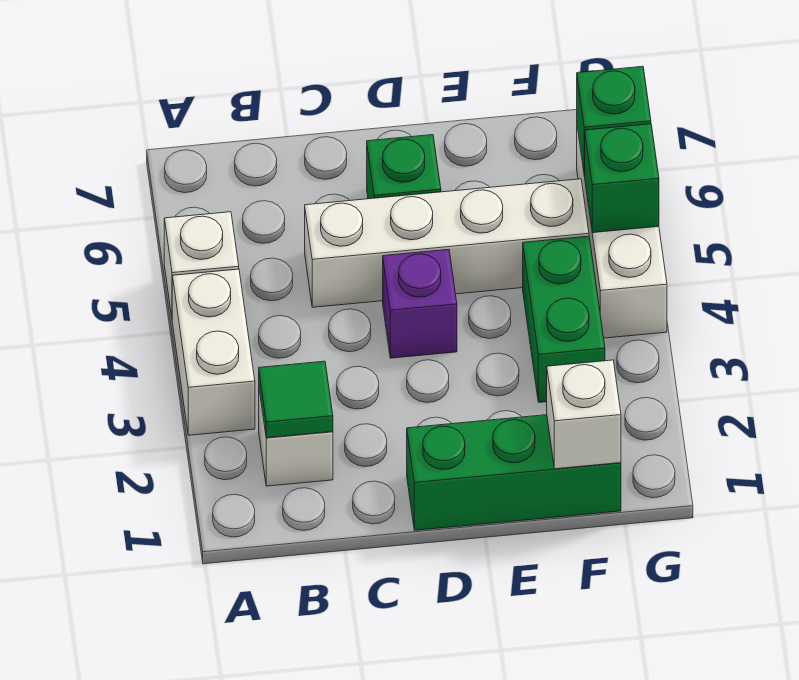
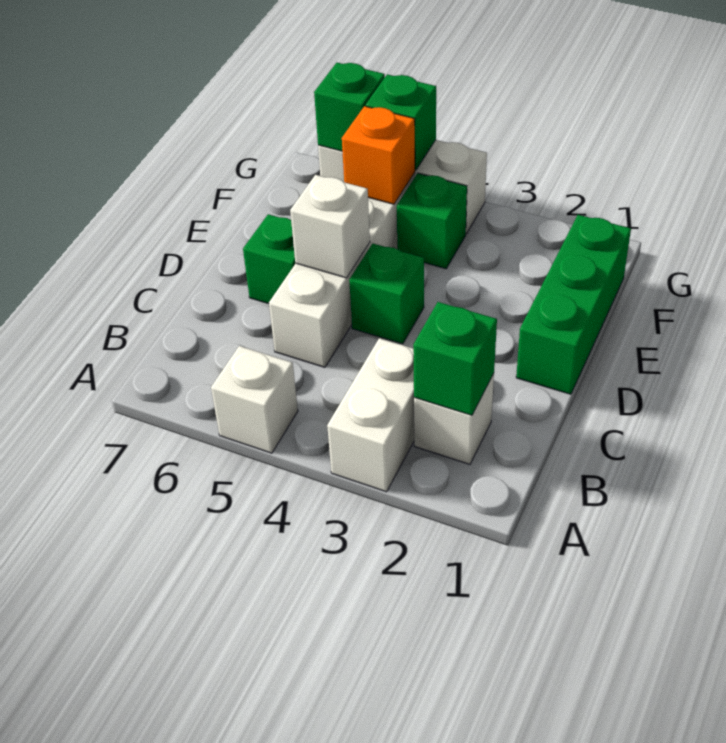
white 1x2 brick [172,269,255,435] -> white 1x2 brick turned to [327,338,414,492]
green 1x1 tile [259,361,333,438] -> green 1x1 brick [413,302,497,415]
purple 1x1 brick [383,249,457,358] -> green 1x1 brick [349,243,424,344]
white 1x1 brick [547,360,621,469] -> white 1x1 brick moved to [290,175,370,278]
green 1x2 brick [523,236,605,402] -> green 1x1 brick [397,173,467,269]
none -> orange 1x1 brick [342,106,415,204]

